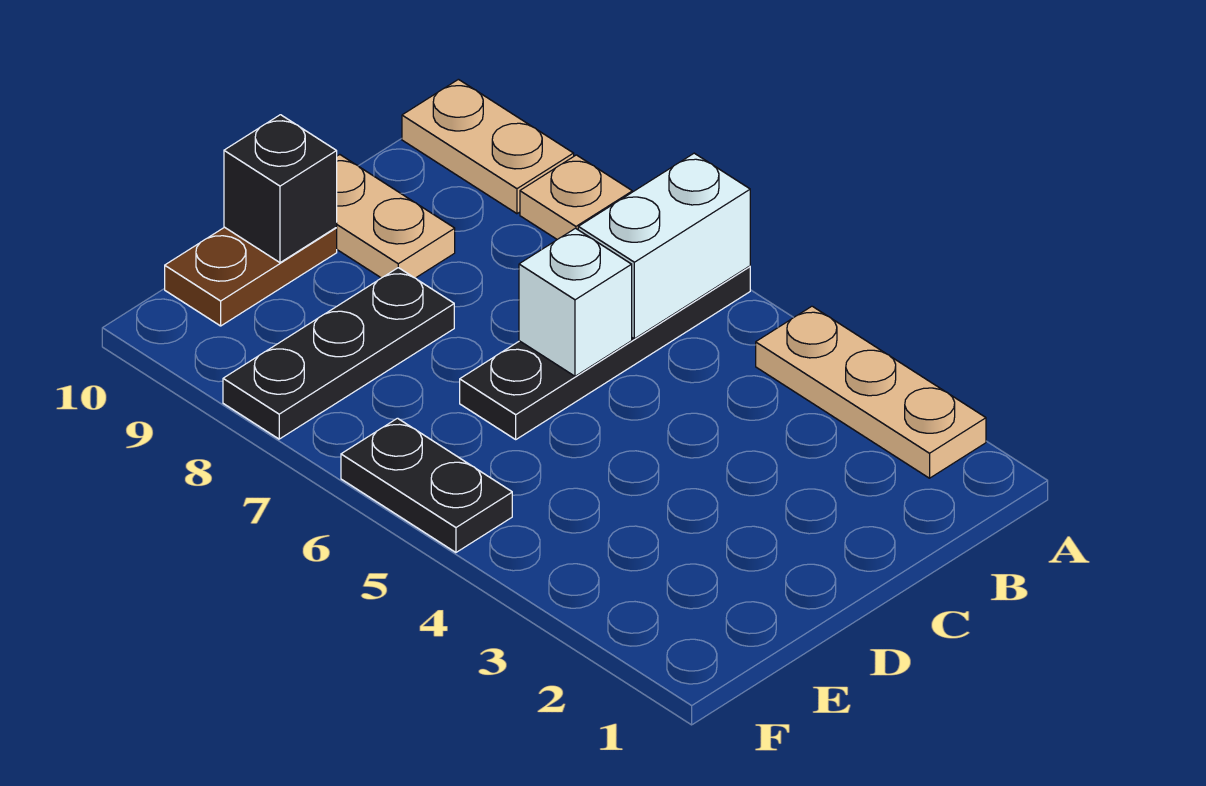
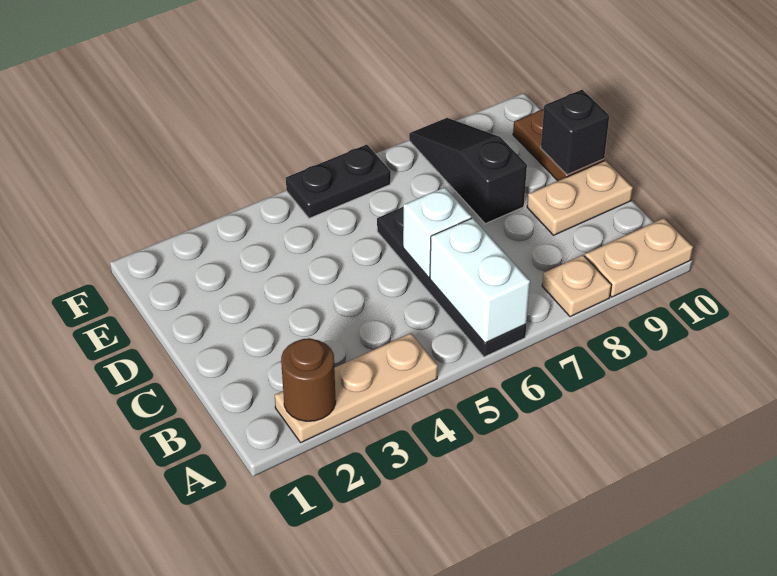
none -> brown 1x1 round brick [281,338,336,421]
black 1x3 plate [223,268,454,439] -> black 1x3 slope [409,118,527,224]

